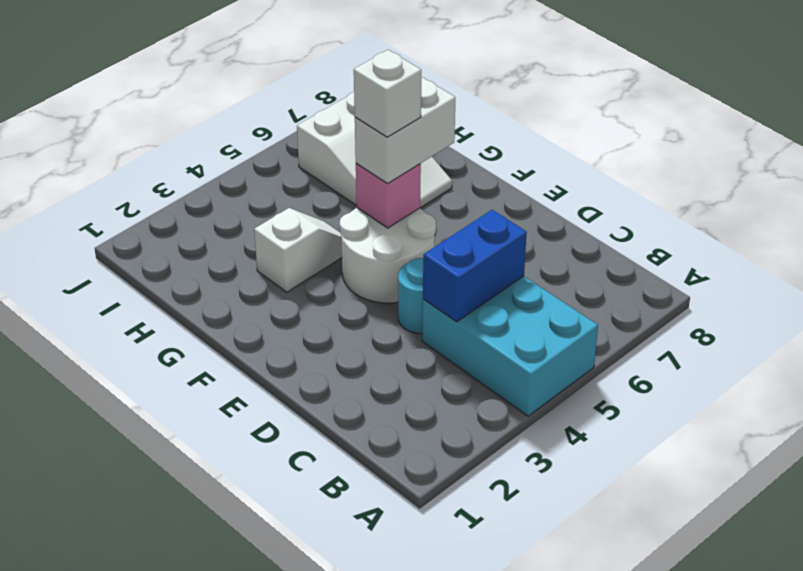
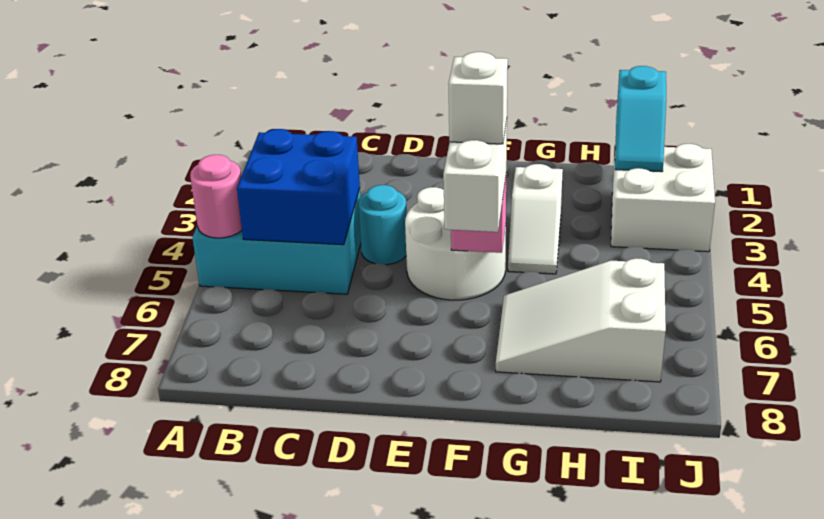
none -> pink 1x1 round brick [190,155,242,238]
blue 1x2 brick [423,210,527,322] -> blue 2x2 brick [237,129,360,245]
none -> cyan 1x2 slope [615,66,666,172]
none -> white 2x2 brick [611,144,715,252]

